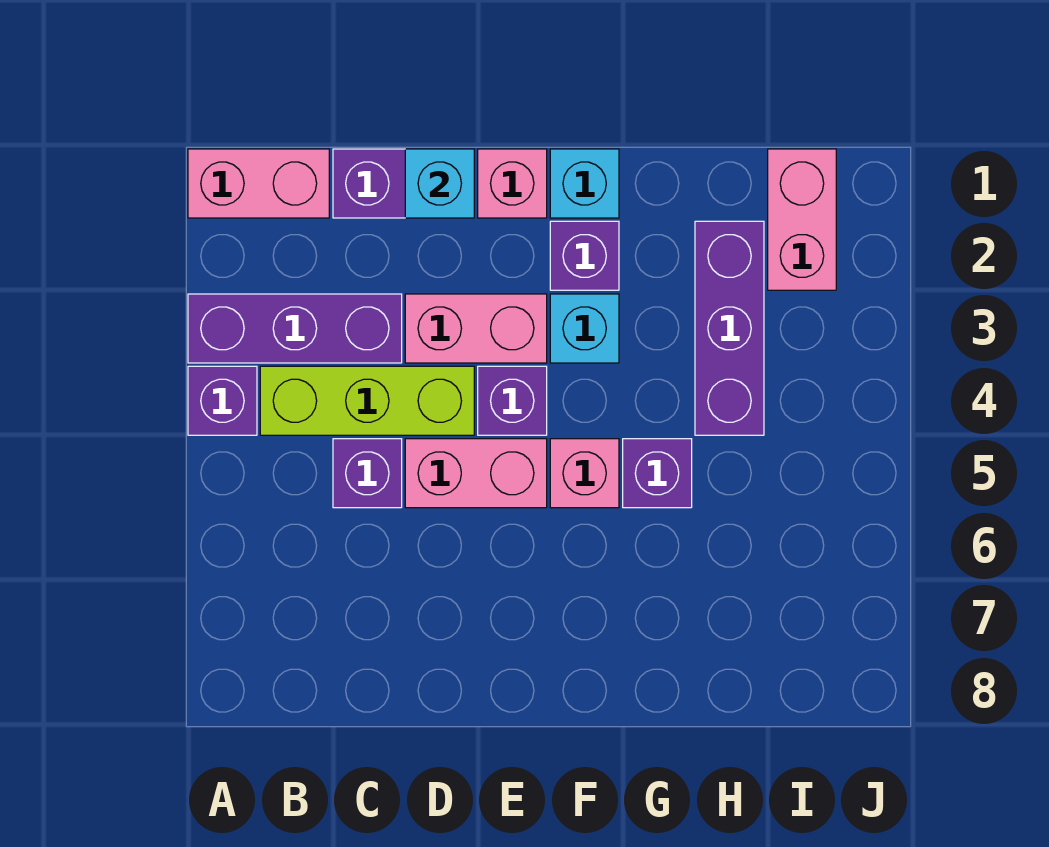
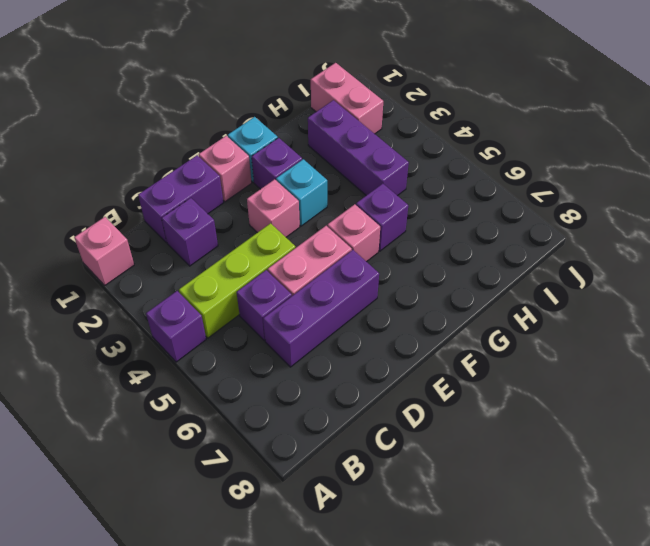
pink 1x2 brick [188,149,329,218] -> pink 1x1 brick [74,217,134,285]
purple 1x3 brick [188,294,402,363] -> purple 1x3 brick moved to [263,250,379,367]
cyan 1x1 brick [405,149,474,218] -> none
pink 1x2 brick [405,294,547,363] -> pink 1x1 brick [247,179,300,237]
purple 1x1 brick [478,366,547,435] -> purple 1x1 brick moved to [162,198,218,266]

